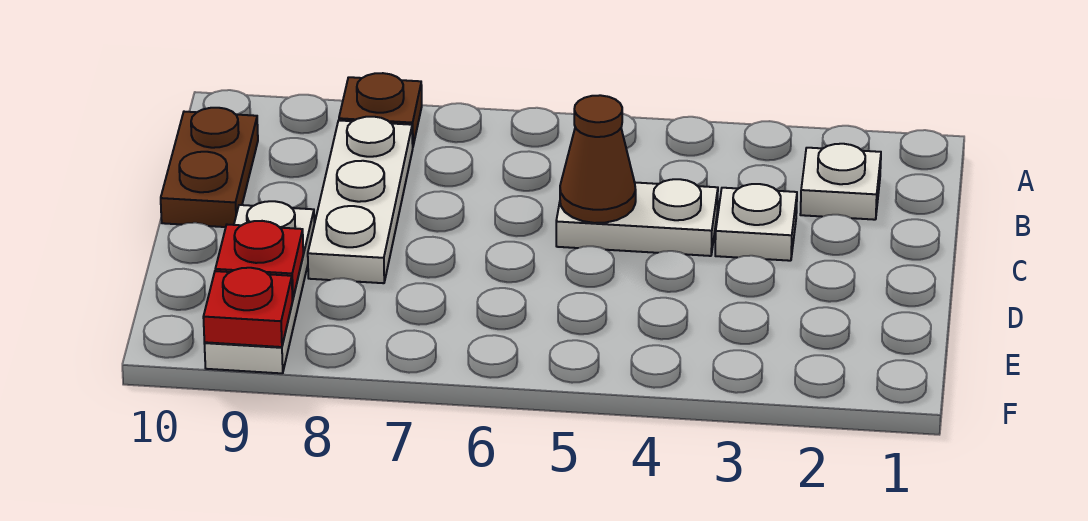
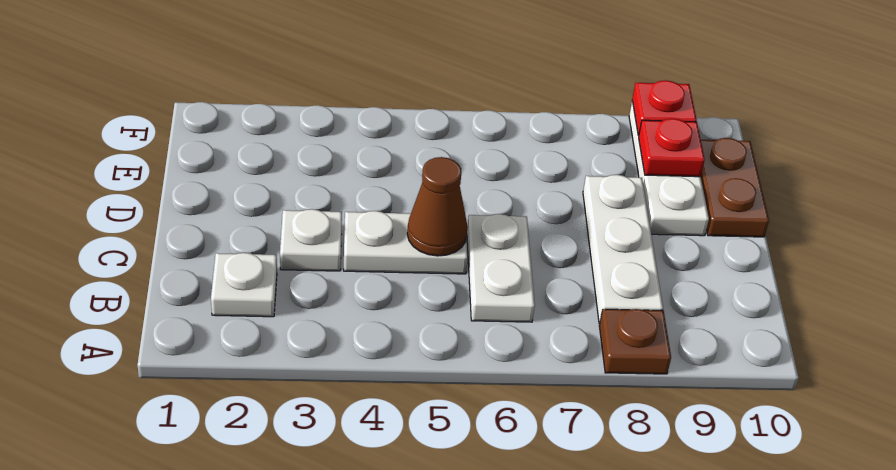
none -> white 1x2 plate [467,214,535,322]
brown 1x2 plate [161,108,258,227] -> brown 1x2 plate moved to [701,138,769,237]

